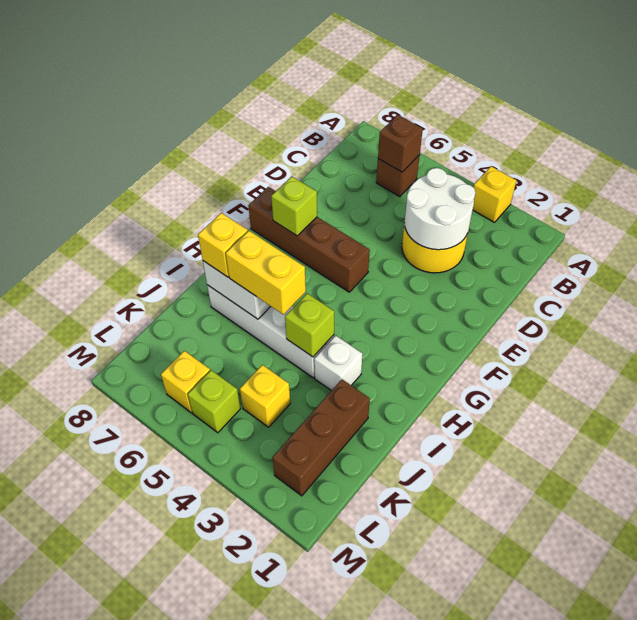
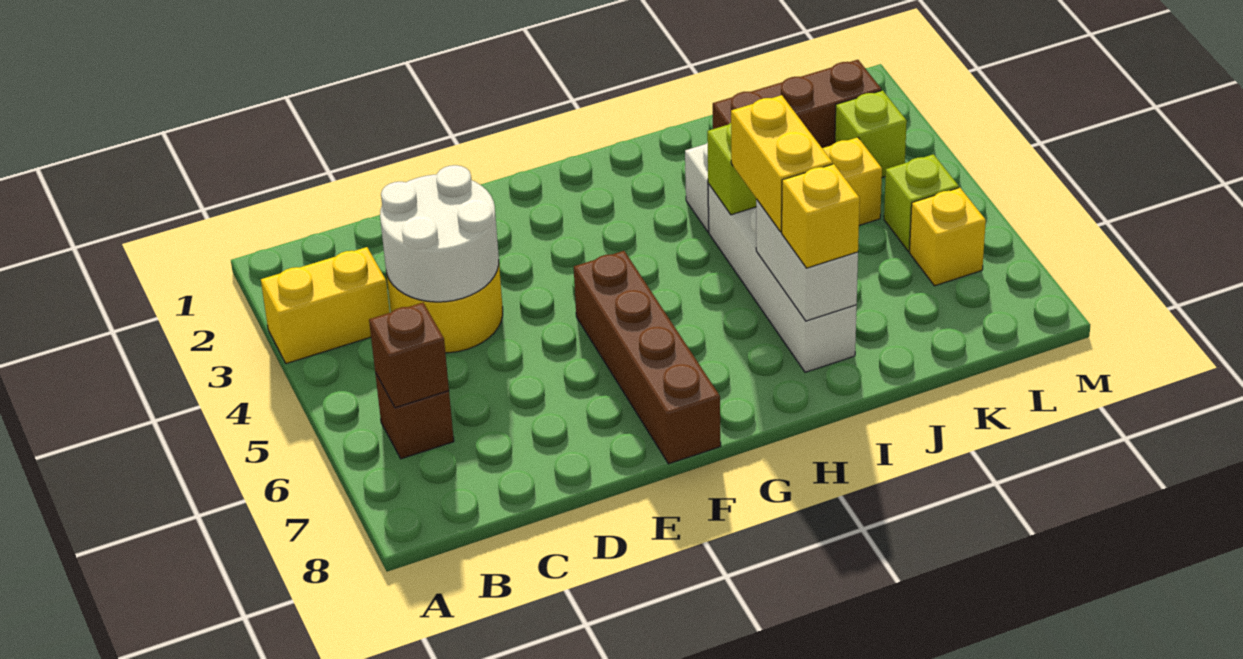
yellow 1x1 brick [473,166,516,223] -> yellow 1x2 brick [261,247,390,364]
lime 1x1 brick [271,176,317,236] -> lime 1x1 brick moved to [835,90,907,178]

